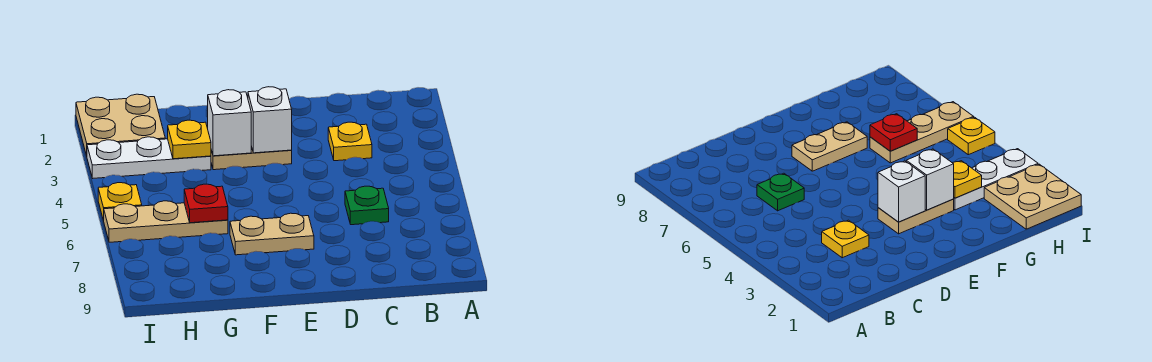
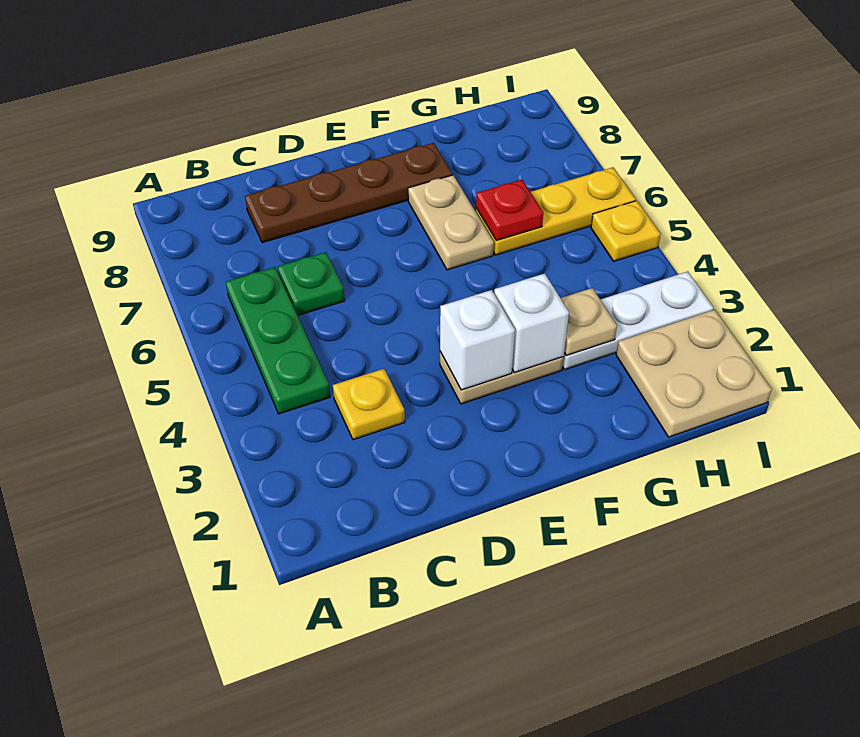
none -> green 1x3 plate [226,267,330,414]
none -> brown 1x4 plate [245,143,452,243]
tan 1x2 plate [230,213,314,255] -> tan 1x2 plate turned to [408,175,494,270]
yellow 1x1 plate [168,120,211,159] -> tan 1x1 plate [561,288,617,356]
tan 1x3 plate [104,201,228,242] -> yellow 1x3 plate [476,168,636,255]

